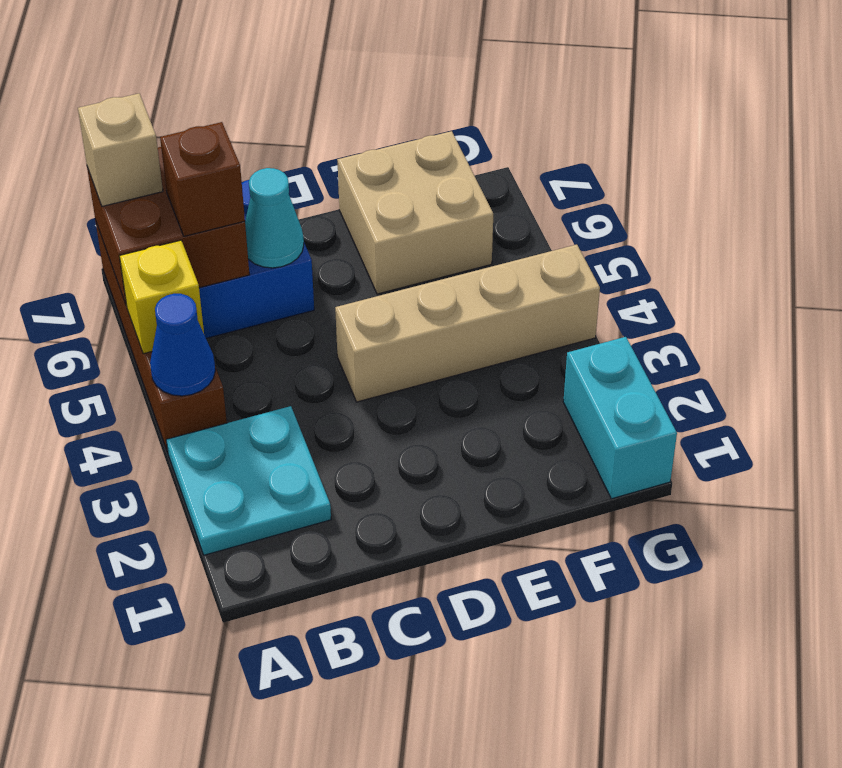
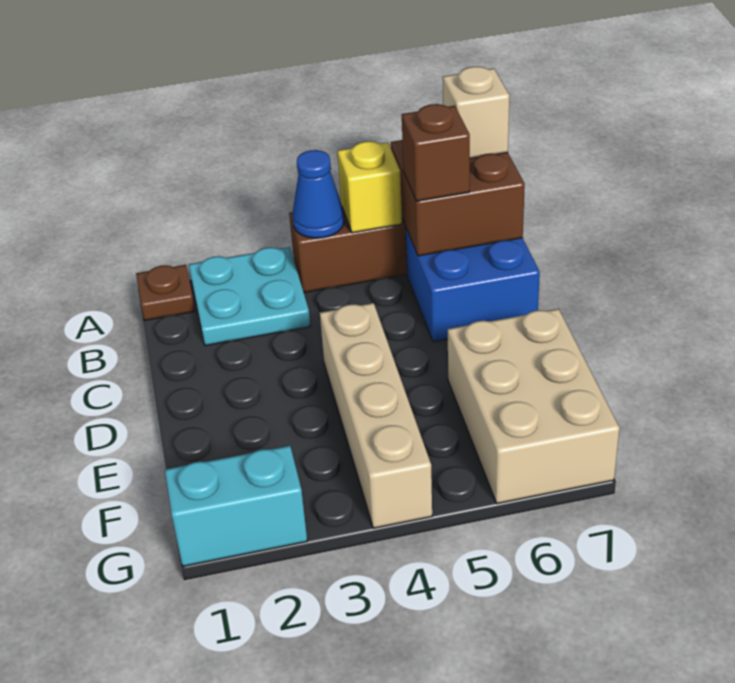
none -> brown 1x1 plate [136,265,195,321]
cyan 1x1 cone [245,168,304,268] -> none
tan 2x2 brick [337,131,493,294] -> tan 2x3 brick [448,309,620,504]

